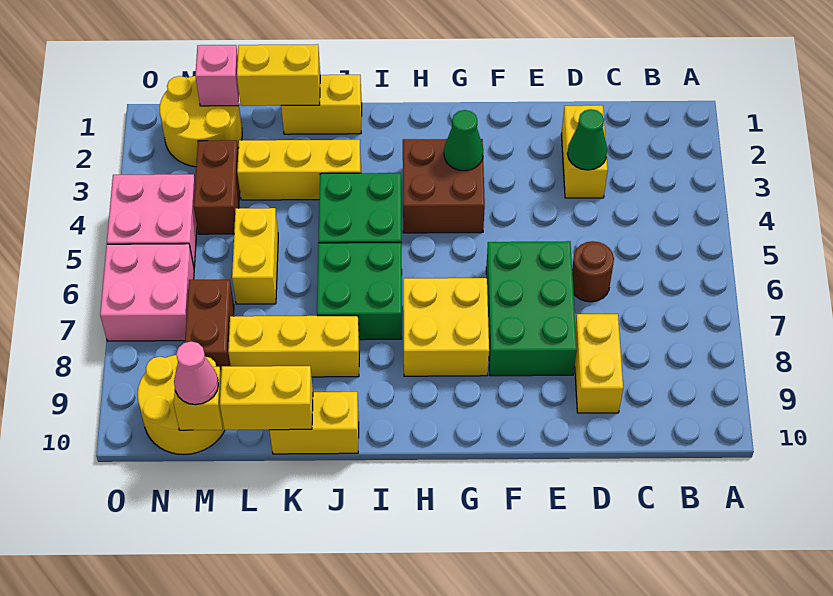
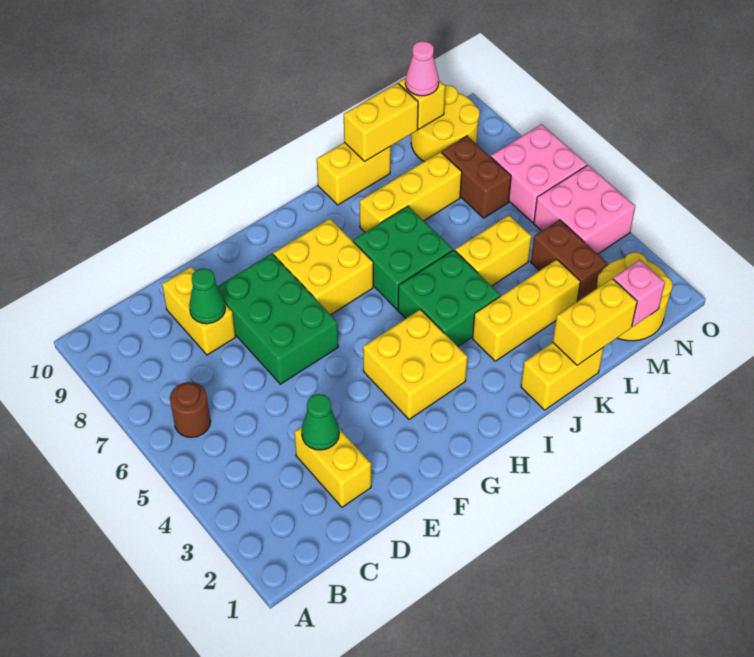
brown 1x1 round brick [572,241,614,302] -> brown 1x1 round brick moved to [170,382,211,437]
brown 2x2 brick [403,139,485,233] -> yellow 2x2 brick [363,309,468,419]
green 1x1 cone [444,110,483,171] -> green 1x1 cone moved to [189,268,225,324]
yellow 1x2 brick [232,208,278,304] -> yellow 1x2 brick turned to [455,215,531,286]

